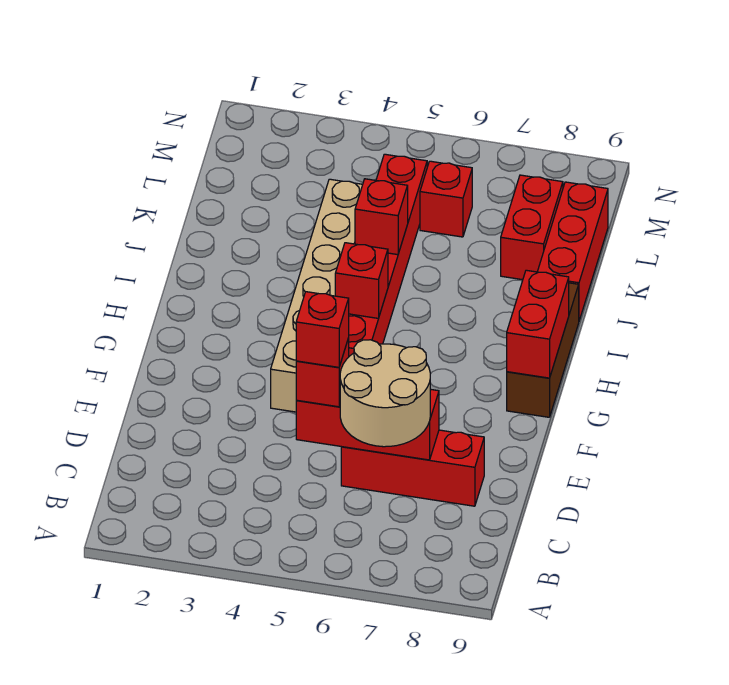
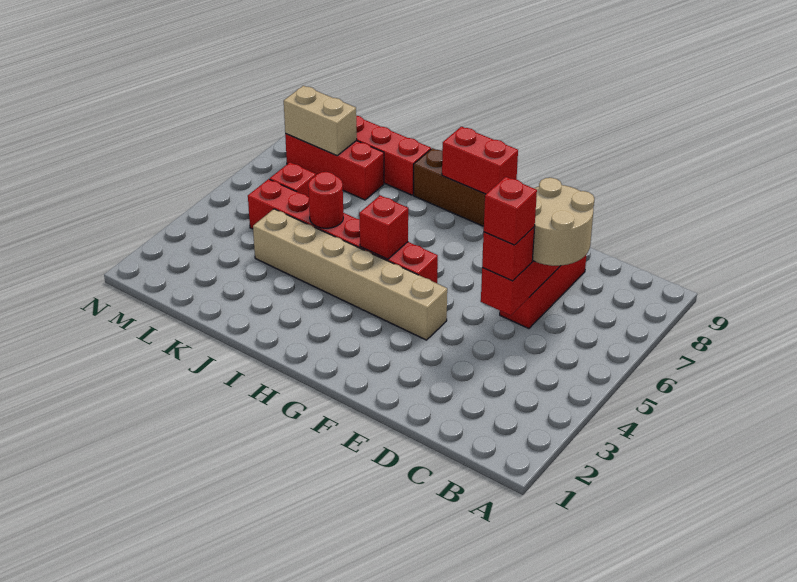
red 1x1 brick [355,179,408,255] -> red 1x1 round brick [308,172,343,228]
red 1x2 brick [501,175,563,280] -> red 1x3 brick [285,134,384,200]
none -> tan 1x2 brick [284,86,357,156]

